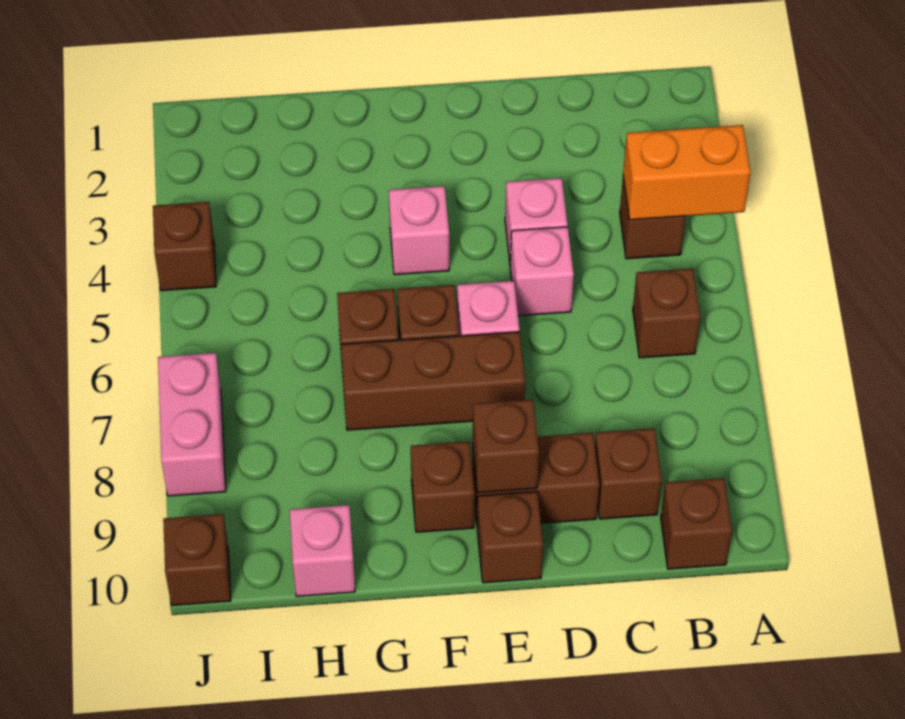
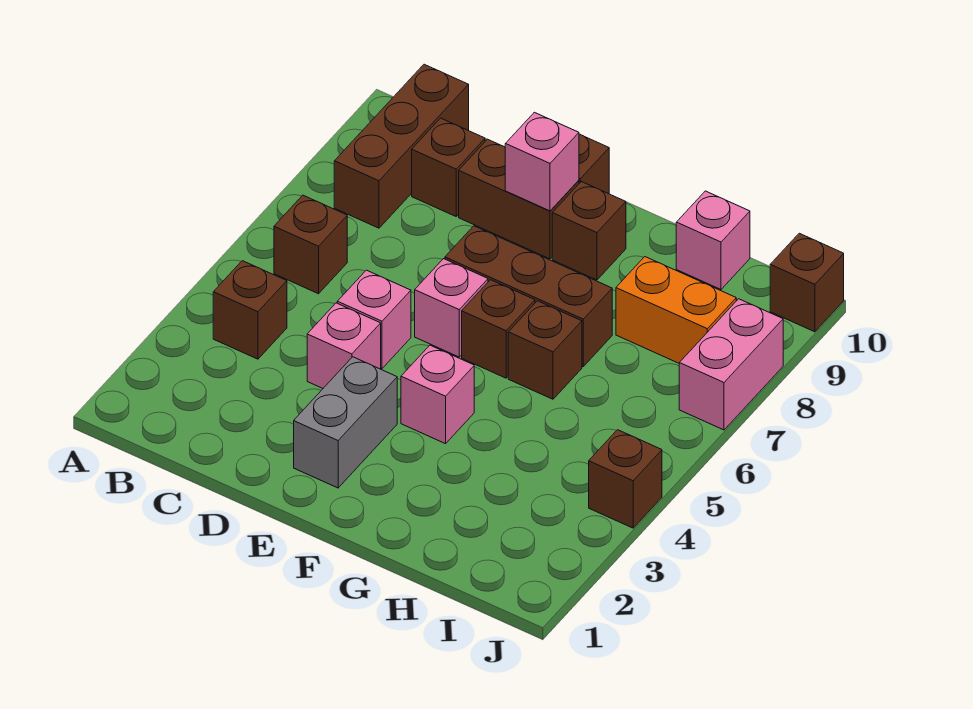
orange 1x2 brick [623,125,751,220] -> orange 1x2 brick moved to [616,257,736,363]
brown 1x1 brick [661,478,732,569] -> brown 1x3 brick [334,64,469,228]
none -> grey 1x2 brick [294,357,397,488]
brown 1x1 brick [473,399,539,493] -> pink 1x1 brick [505,112,579,211]

